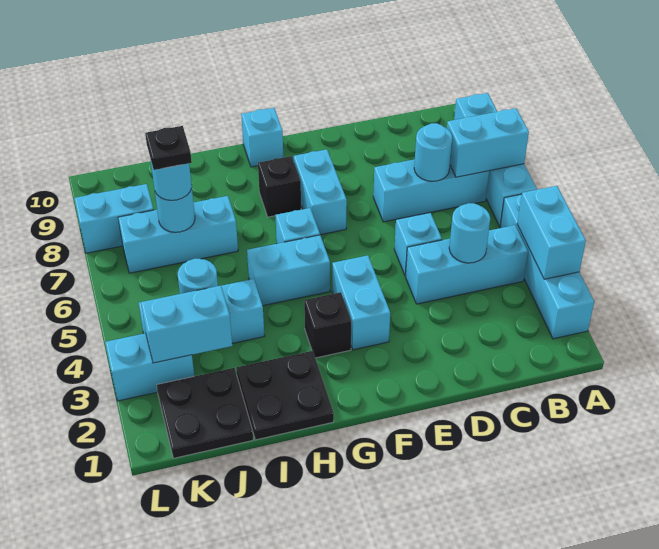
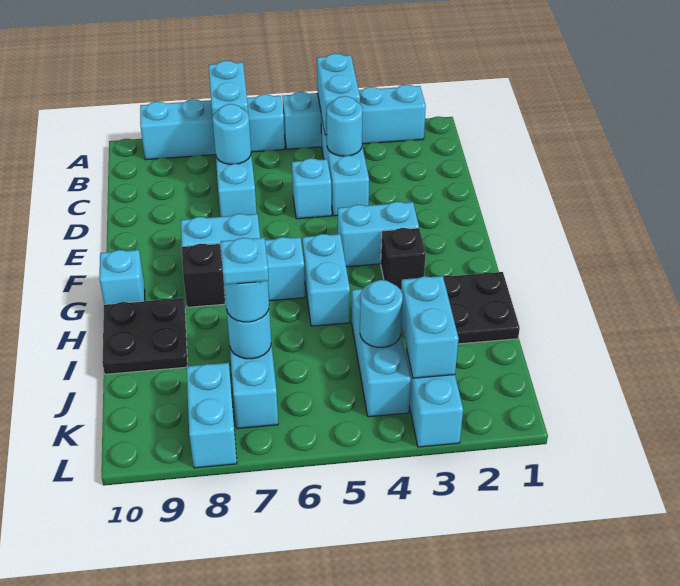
cyan 1x2 brick [517,186,586,279] -> cyan 1x2 brick turned to [317,53,360,135]
black 2x2 plate [157,368,253,458] -> black 2x2 plate moved to [102,298,187,374]
black 1x1 plate [145,126,192,170] -> cyan 1x1 plate [221,238,269,285]

